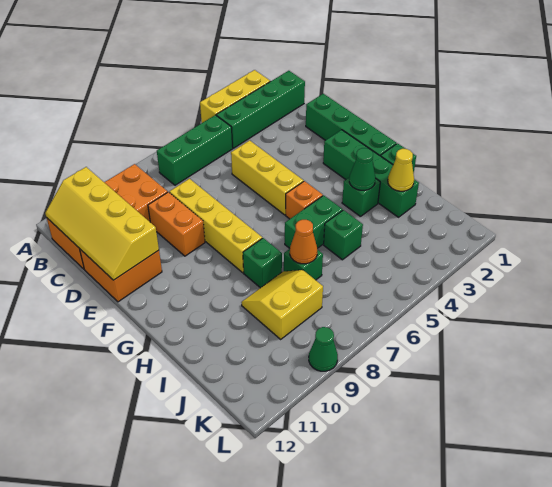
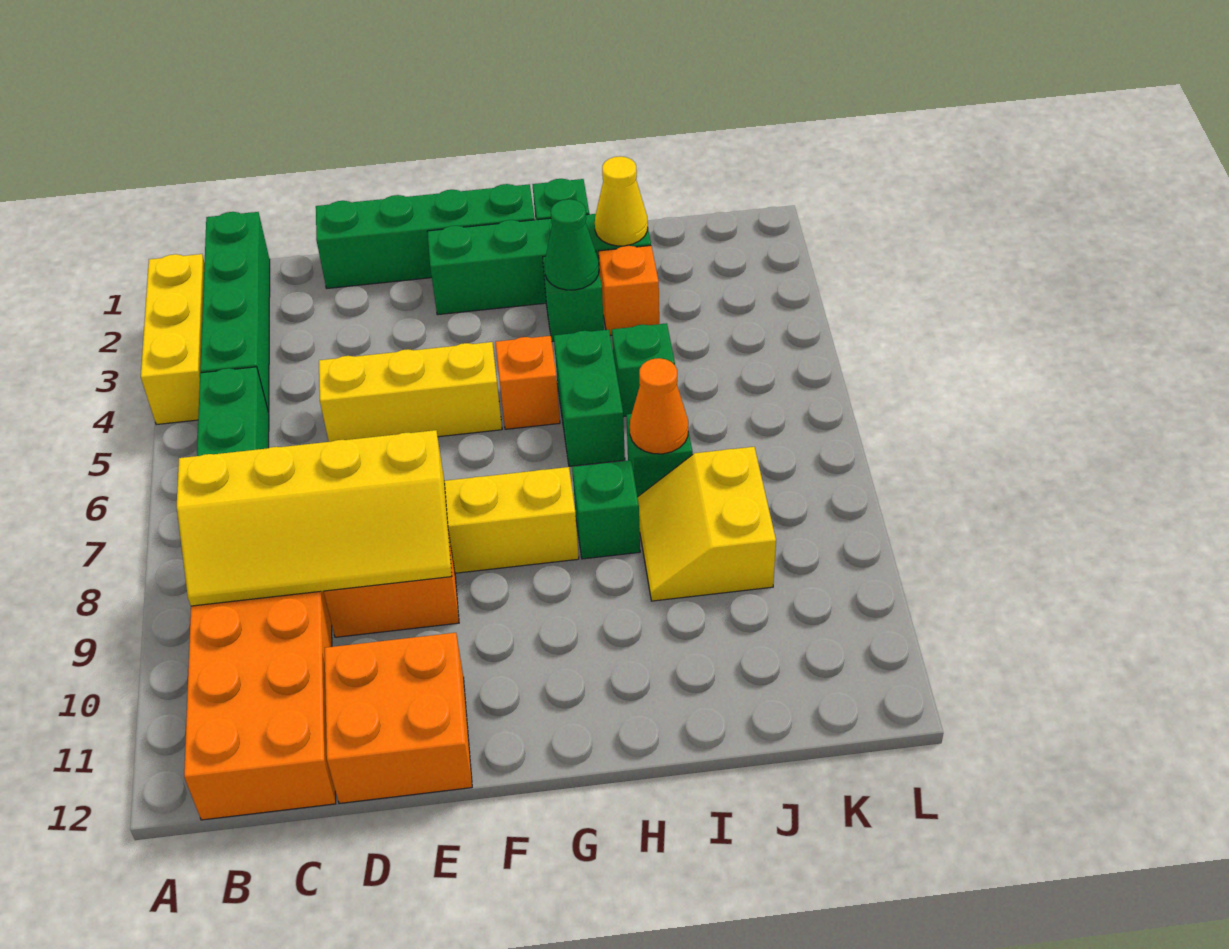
yellow 2x4 slope [45,167,159,280] -> yellow 2x4 slope moved to [177,430,452,606]
none -> orange 1x1 brick [599,246,659,335]
green 1x1 cone [309,327,338,371] -> none

